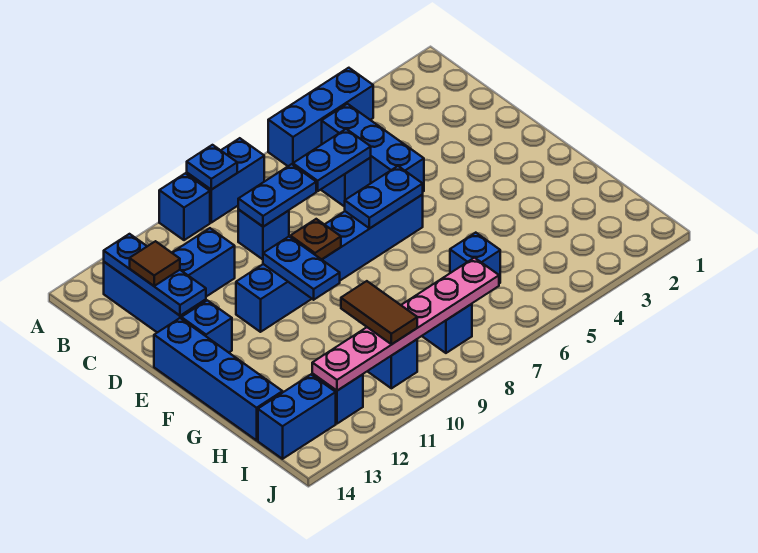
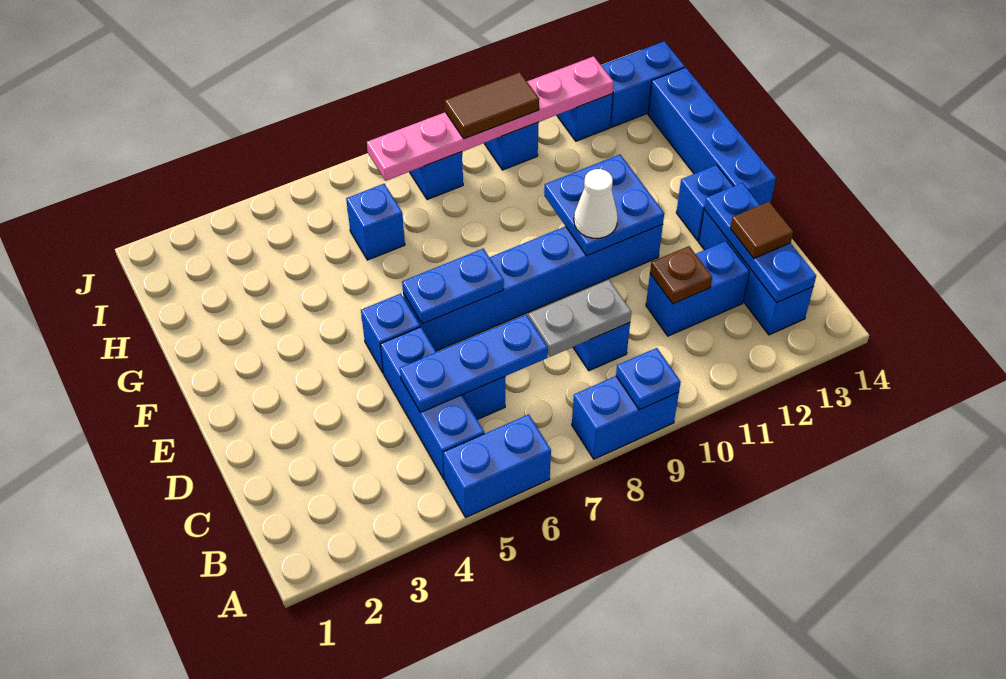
blue 1x3 brick [268,68,373,166] -> blue 1x2 brick [443,414,551,517]
blue 1x1 brick [159,173,210,240] -> blue 1x1 brick moved to [361,294,420,373]
blue 1x2 plate [293,129,371,191] -> blue 1x3 plate [400,315,548,413]
blue 1x2 plate [238,164,316,227] -> grey 1x2 plate [528,280,631,357]
brown 1x1 plate [290,219,341,260] -> brown 1x1 plate moved to [650,246,712,304]
blue 1x2 plate [263,237,340,300] -> blue 2x2 plate [544,155,664,256]
none -> white 1x1 cone [574,169,618,238]
brown 1x2 tile [341,281,417,344] -> brown 1x2 tile turned to [445,72,539,139]

